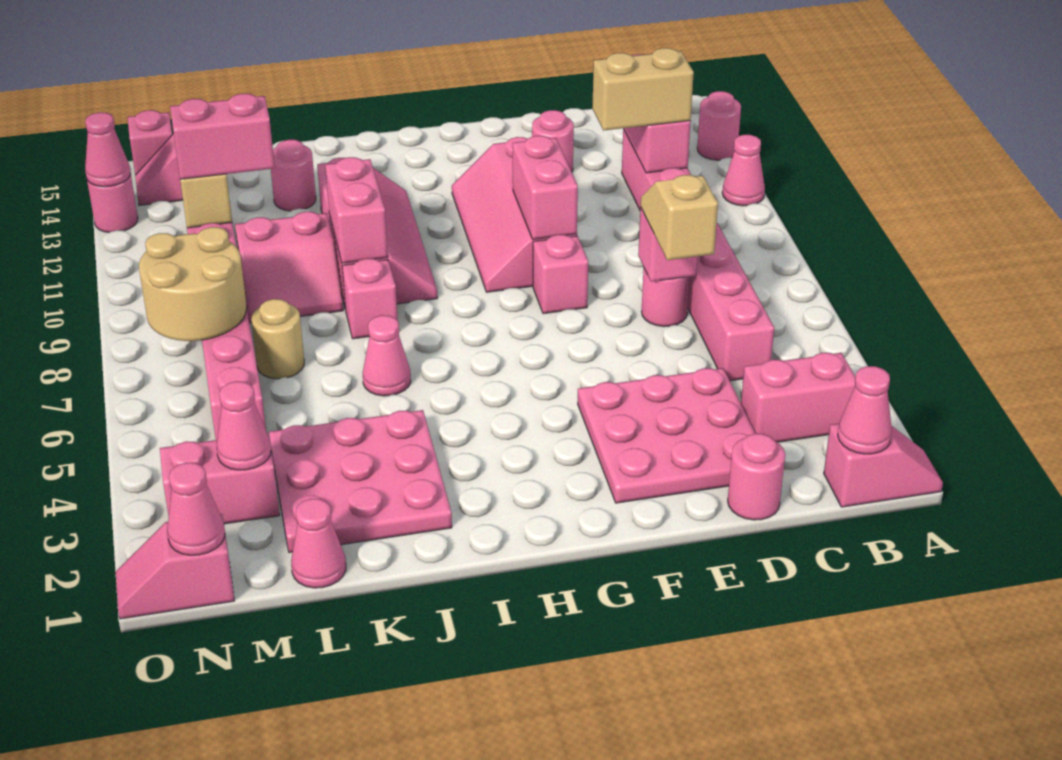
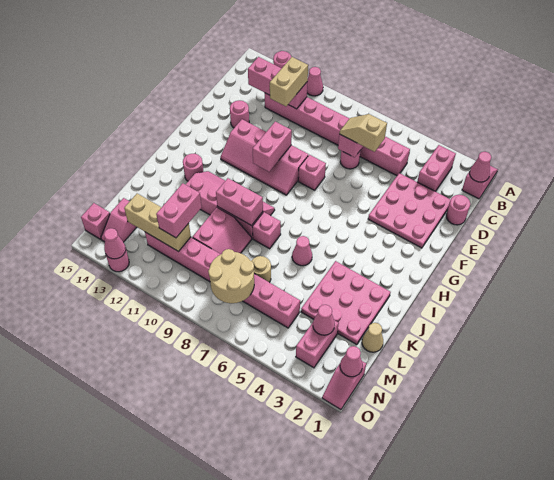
pink 1x2 brick [513,136,578,239] -> pink 1x2 brick turned to [253,122,292,172]
pink 1x1 round brick [271,140,316,211] -> pink 1x1 round brick moved to [183,154,204,181]
pink 1x1 cone [291,499,346,588] -> tan 1x1 cone [362,323,383,352]

